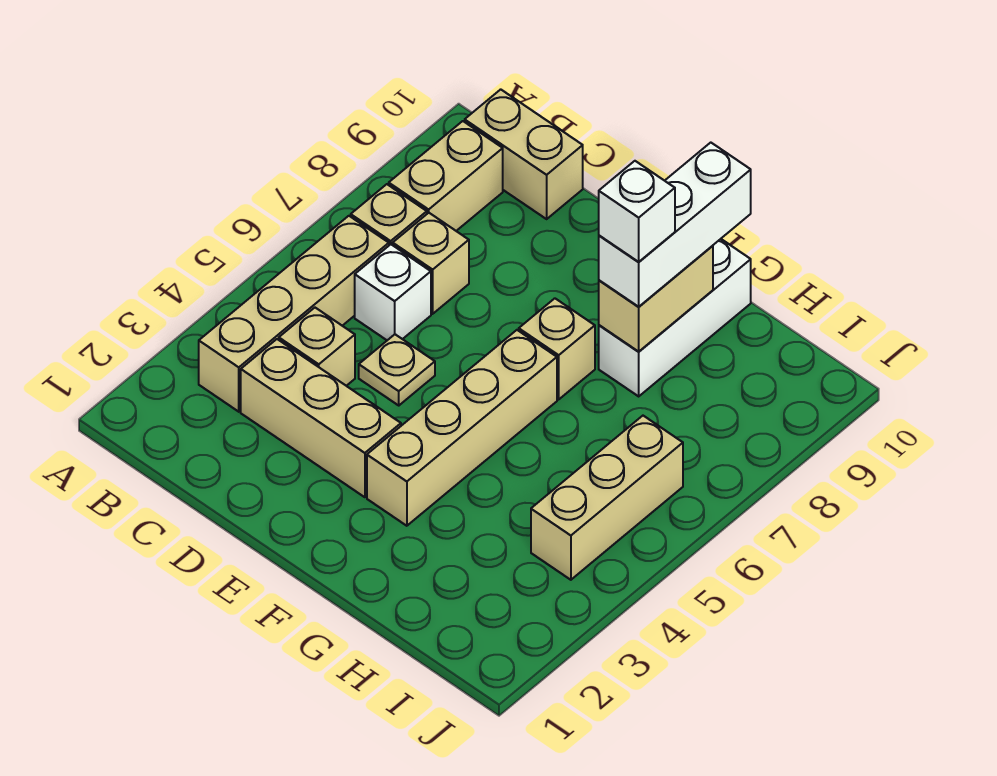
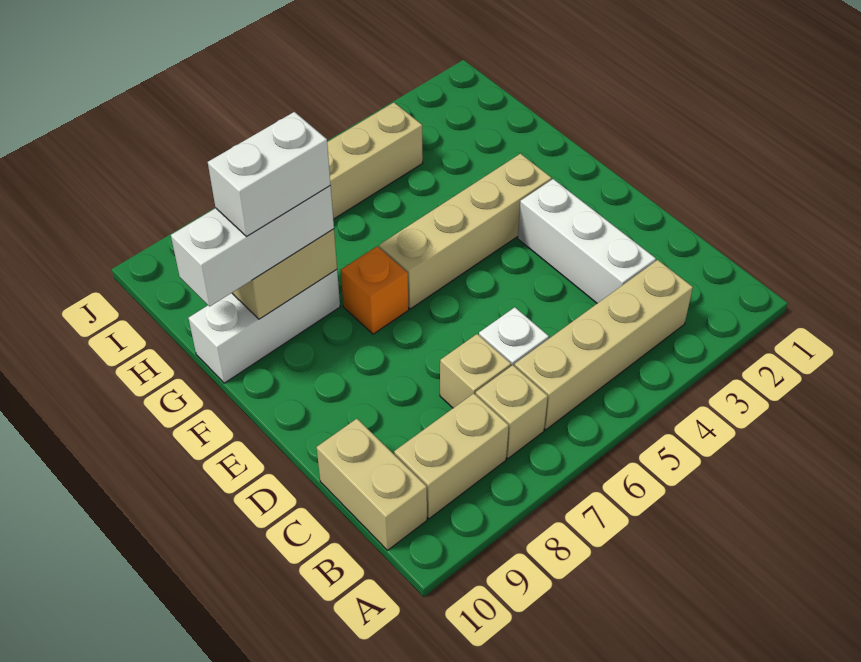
tan 1x3 brick [241,339,401,497] -> white 1x3 brick [518,179,656,303]
tan 1x1 brick [279,308,355,386] -> none
tan 1x1 plate [359,334,435,405] -> none
tan 1x1 brick [519,298,595,399] -> orange 1x1 brick [341,246,409,334]
white 1x1 brick [599,161,675,262] -> white 1x2 brick [208,112,331,237]

